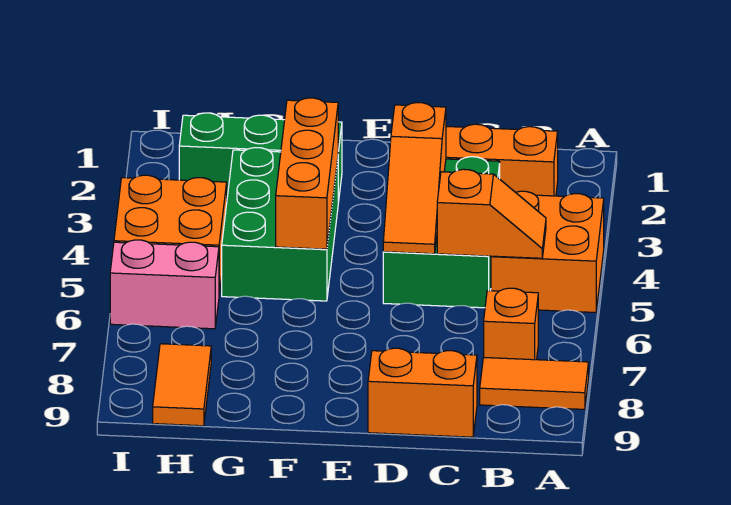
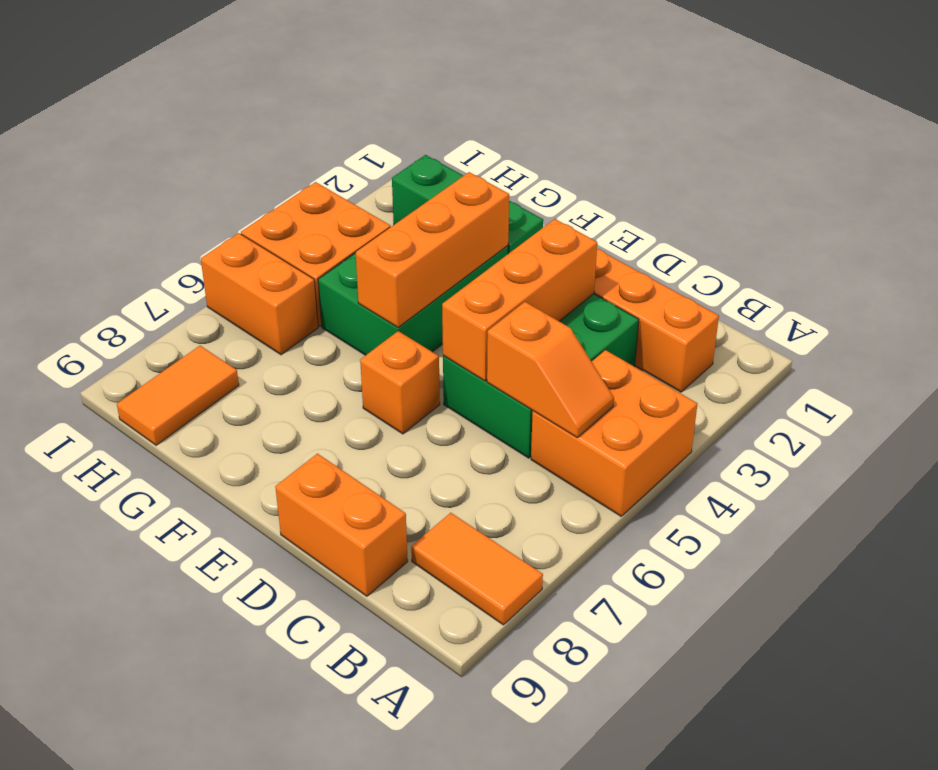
orange 1x1 brick [484,288,538,360] -> orange 1x1 brick moved to [360,331,440,434]
orange 1x3 slope [383,103,446,254] -> orange 1x3 brick [442,219,597,381]
pink 1x2 brick [110,240,219,329] -> orange 1x2 brick [201,233,318,355]

